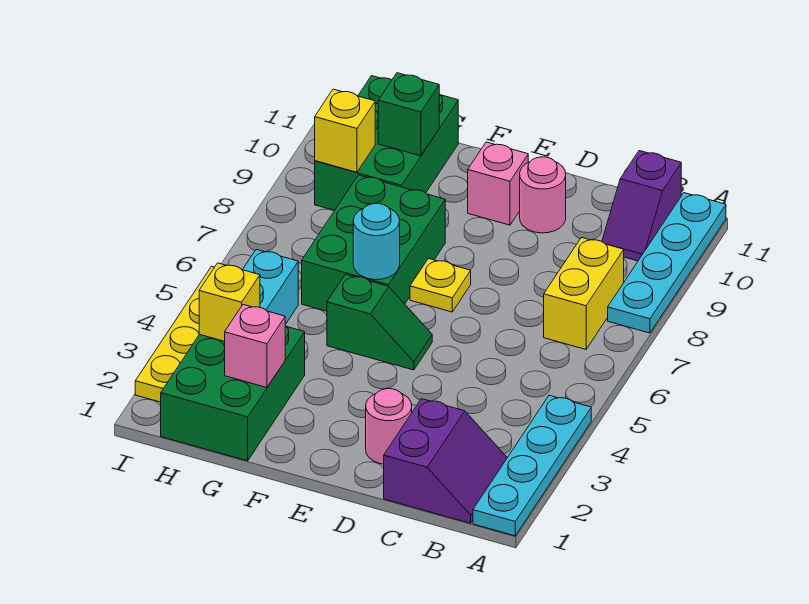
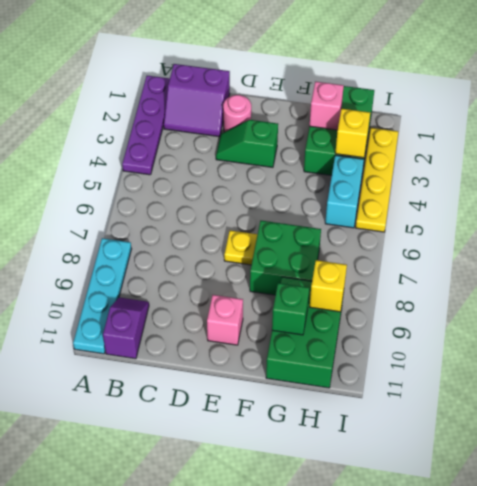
cyan 1x4 plate [473,395,591,536] -> purple 1x4 plate [122,76,170,175]
purple 2x2 slope [384,399,507,523] -> purple 2x2 slope turned to [164,64,230,137]
yellow 1x2 brick [544,238,624,349] -> none
pink 1x1 round brick [520,157,566,233] -> none
green 1x2 slope [327,274,432,370] -> green 1x2 slope moved to [216,120,278,167]
green 2x3 brick [302,175,445,311] -> green 2x2 brick [250,221,321,295]
cyan 1x1 round brick [353,203,400,280] -> none

